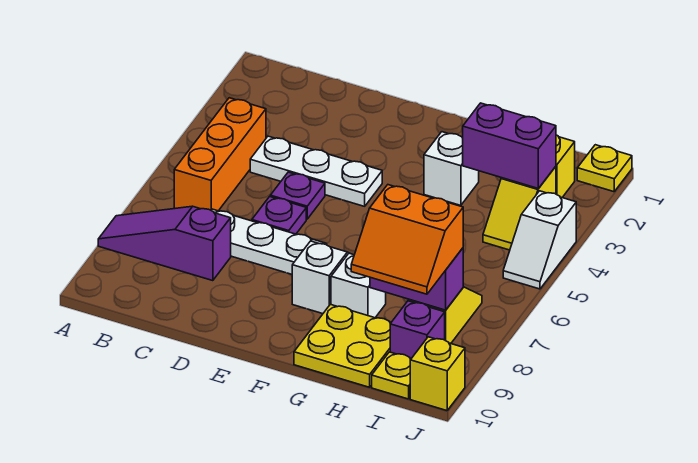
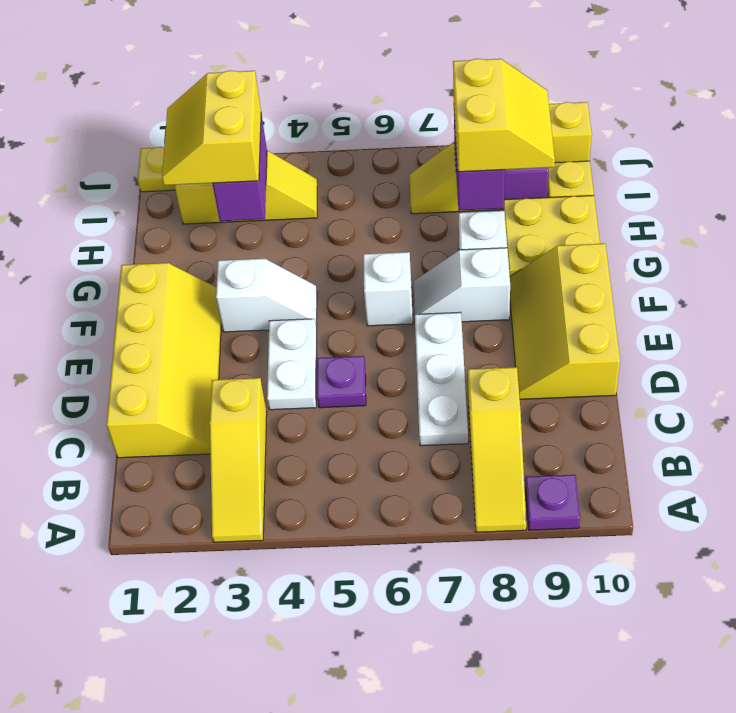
none -> yellow 1x3 slope [210,378,267,542]
purple 1x3 slope [98,206,231,281] -> yellow 1x3 slope [468,367,526,532]
orange 1x3 brick [174,98,266,211] -> none
none -> yellow 2x4 slope [106,263,221,458]
white 1x3 plate [250,136,382,206] -> white 1x2 plate [267,319,317,410]
purple 1x1 plate [252,197,306,234] -> purple 1x1 plate moved to [525,475,580,530]
none -> yellow 2x3 slope [510,243,620,399]
white 1x1 brick [424,132,479,205] -> white 1x1 brick moved to [363,252,413,326]
none -> yellow 2x2 slope [162,70,261,185]
orange 2x2 slope [351,185,463,294] -> yellow 2x2 slope [453,59,555,172]
white 1x2 slope [503,191,576,289] -> white 1x2 slope moved to [216,259,317,332]

